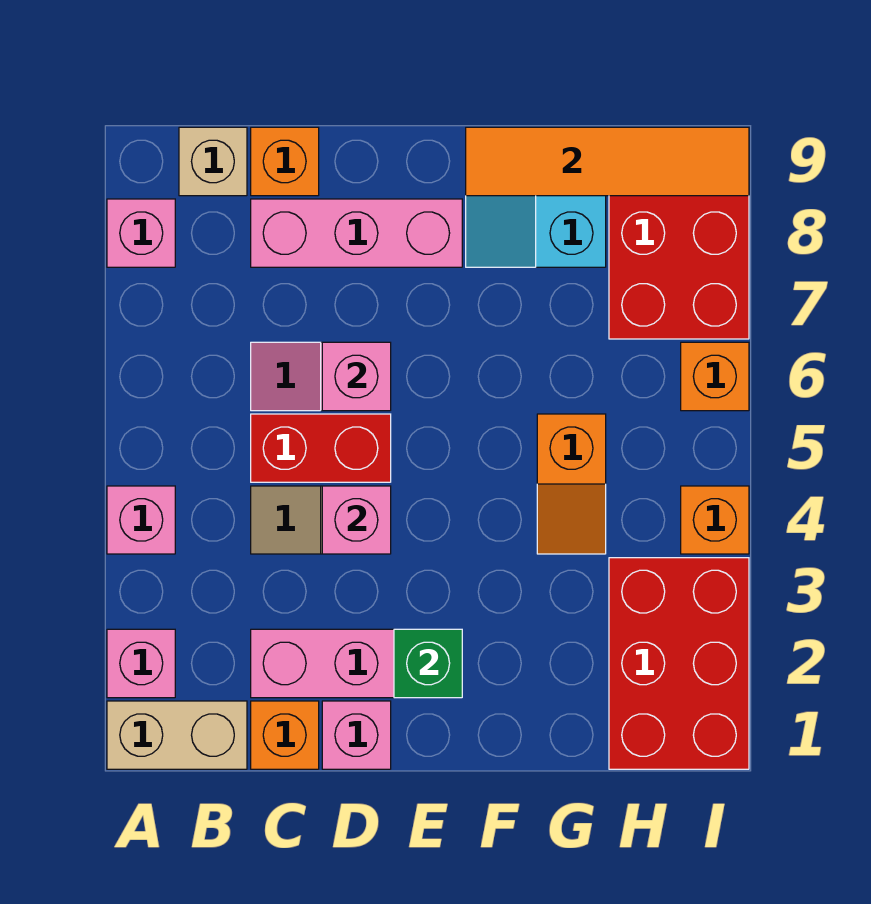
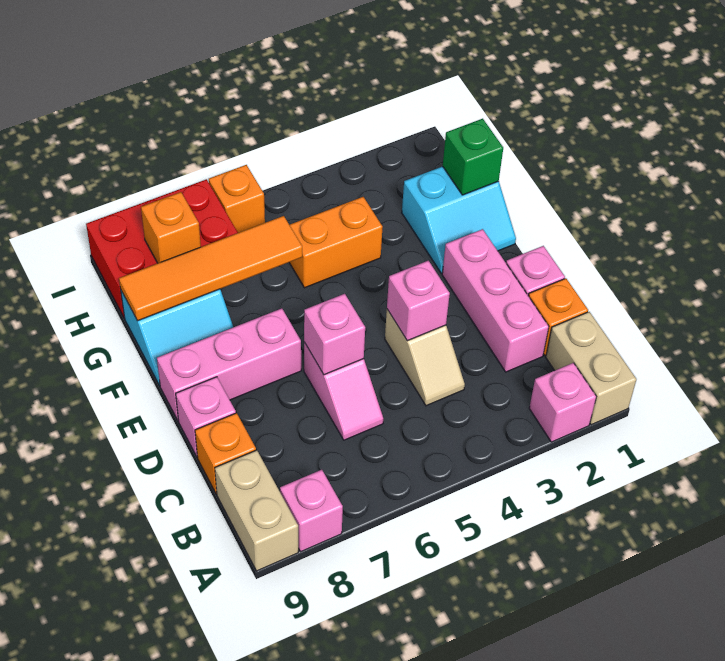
pink 1x1 brick [107,486,175,554] -> pink 1x1 brick moved to [176,377,236,456]
tan 1x1 brick [179,127,247,196] -> tan 1x2 brick [215,450,298,571]
red 1x2 brick [251,414,391,482] -> none
pink 1x3 brick [251,199,462,267] -> pink 1x3 brick turned to [157,308,301,421]
green 1x1 brick [394,629,462,698] -> green 1x1 brick moved to [443,119,503,195]
none -> cyan 2x2 slope [402,166,516,273]
orange 1x4 tile [466,127,749,196] -> orange 1x4 tile turned to [119,216,302,321]
orange 1x2 slope [537,414,606,554] -> orange 1x2 brick [289,197,382,288]
red 2x3 brick [609,558,749,769] -> none
orange 1x1 brick [681,486,749,554] -> orange 1x1 brick moved to [141,192,201,263]

